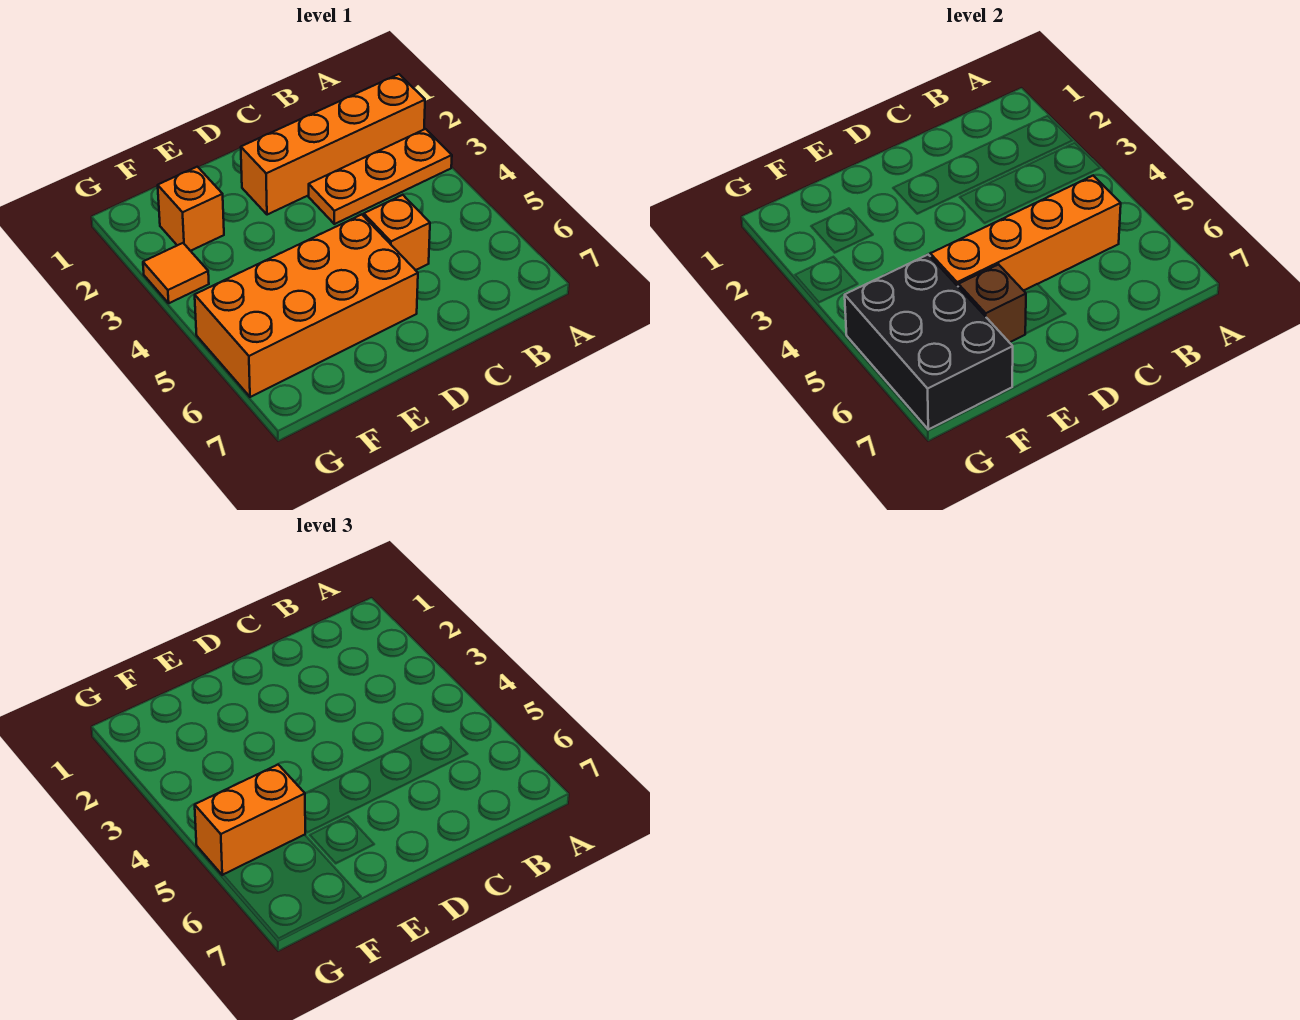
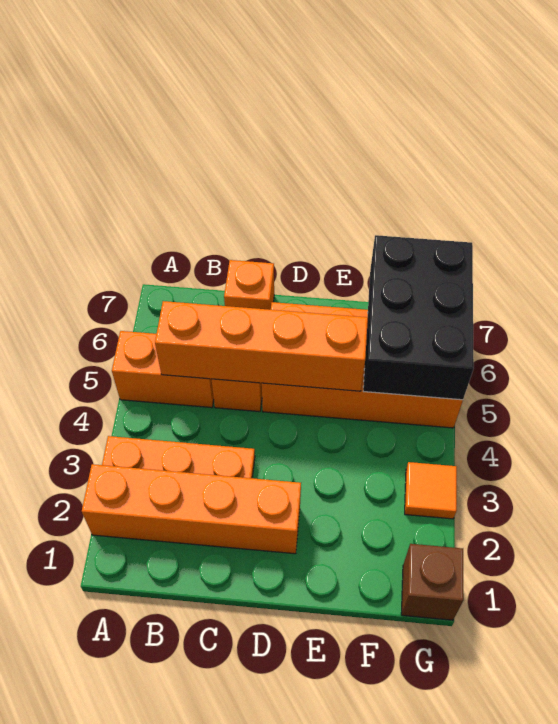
brown 1x1 brick [958,264,1026,343] -> brown 1x1 brick moved to [401,544,464,620]
orange 1x1 brick [158,167,224,251] -> orange 1x1 brick moved to [224,260,274,310]
orange 1x2 brick [195,765,305,875] -> orange 1x2 brick moved to [112,331,214,408]

